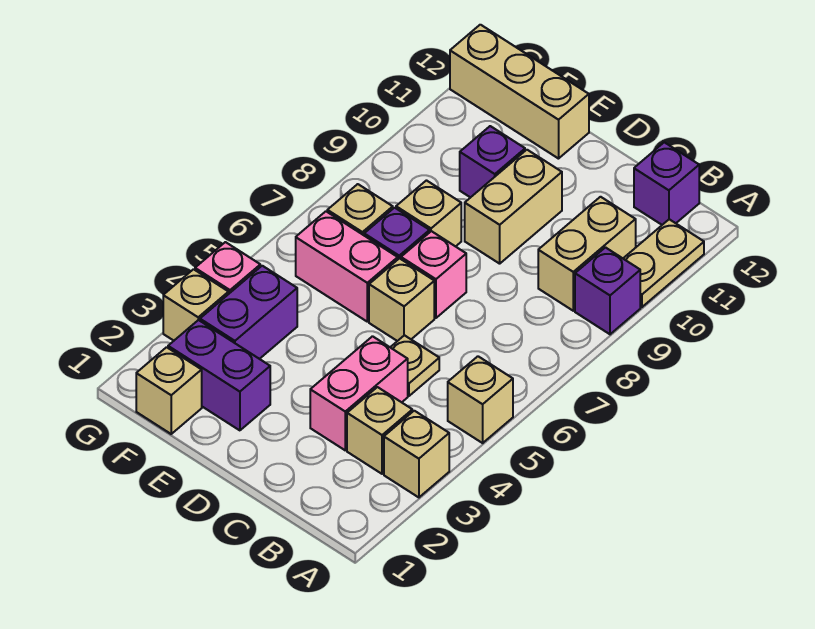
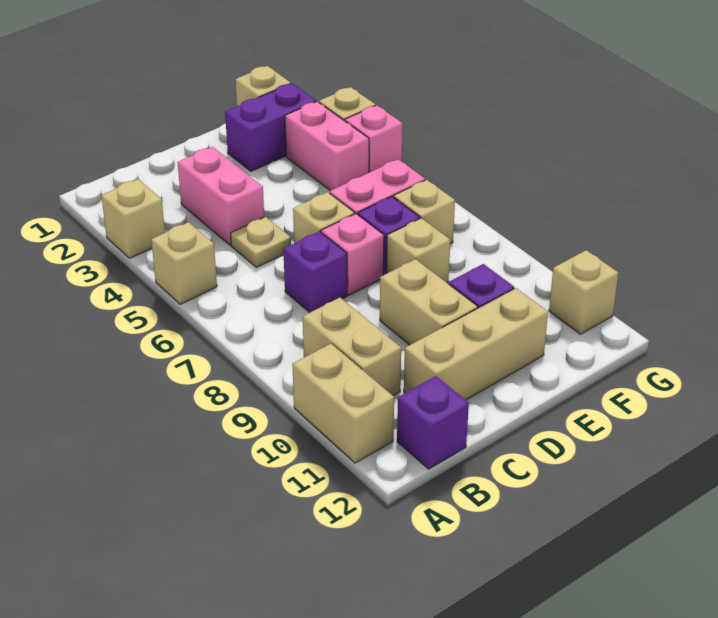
purple 1x1 brick [575,248,640,334] -> purple 1x1 brick moved to [283,231,347,312]
tan 1x2 plate [623,219,704,307] -> tan 1x2 brick [292,344,394,463]
tan 1x1 brick [347,387,412,474] -> tan 1x1 brick moved to [549,250,618,334]
tan 1x3 brick [450,25,589,159] -> tan 1x3 brick moved to [404,288,548,400]
purple 1x2 brick [200,266,297,359] -> pink 1x2 brick [285,102,369,191]

